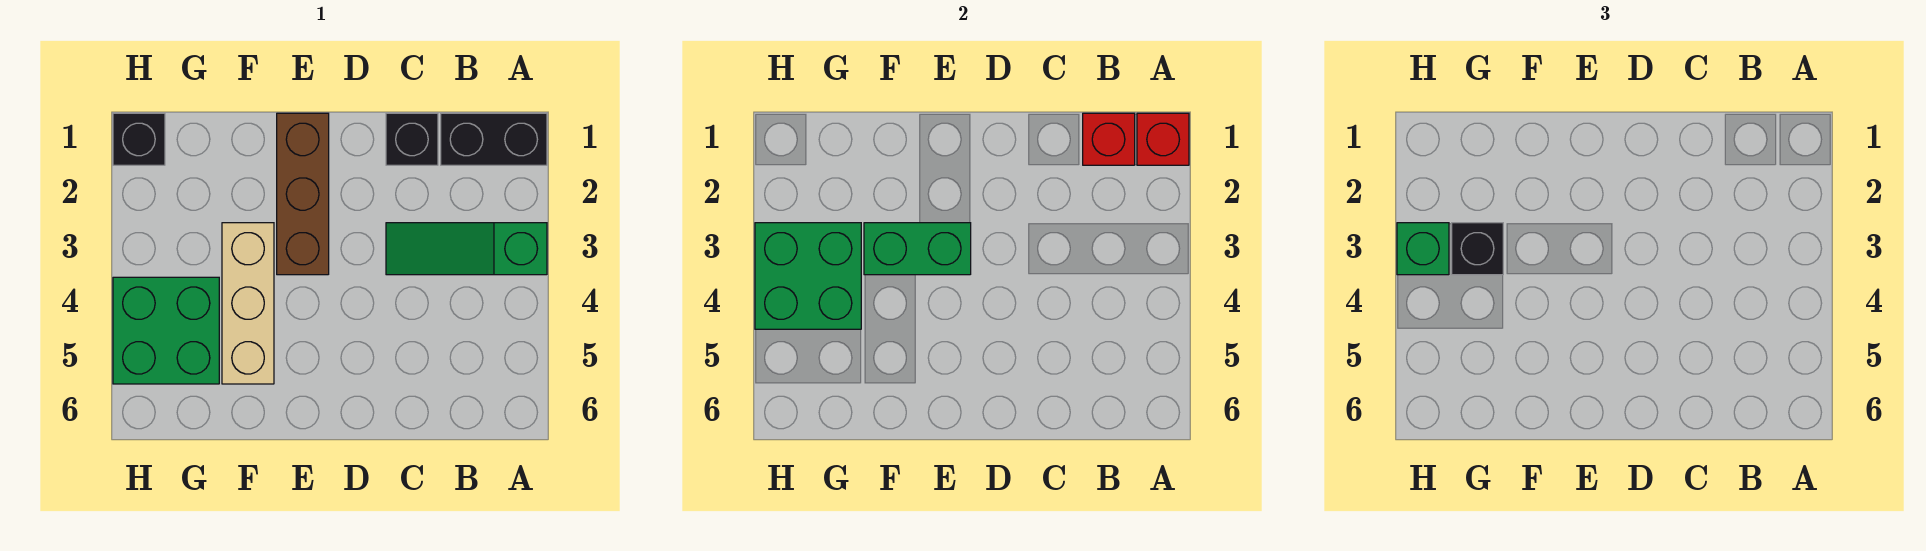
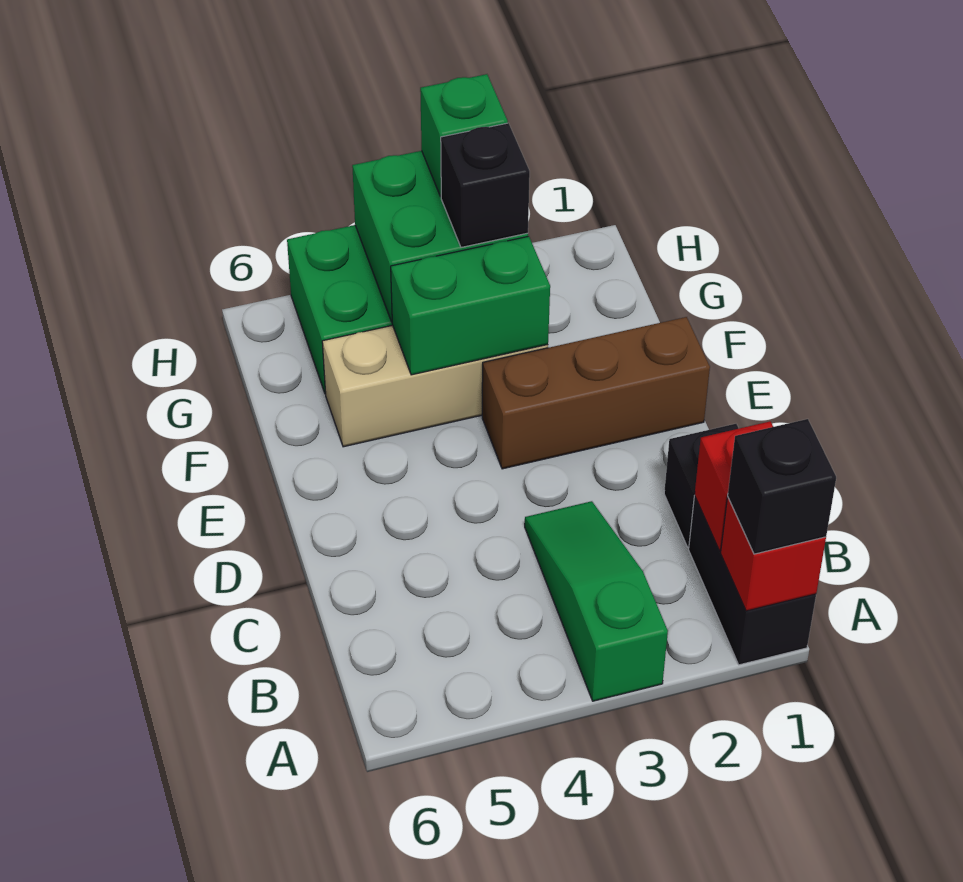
green 1x2 brick [864,223,971,275] -> green 1x2 brick turned to [391,236,550,375]
black 1x1 brick [113,113,165,165] -> black 1x1 brick moved to [728,419,836,554]

